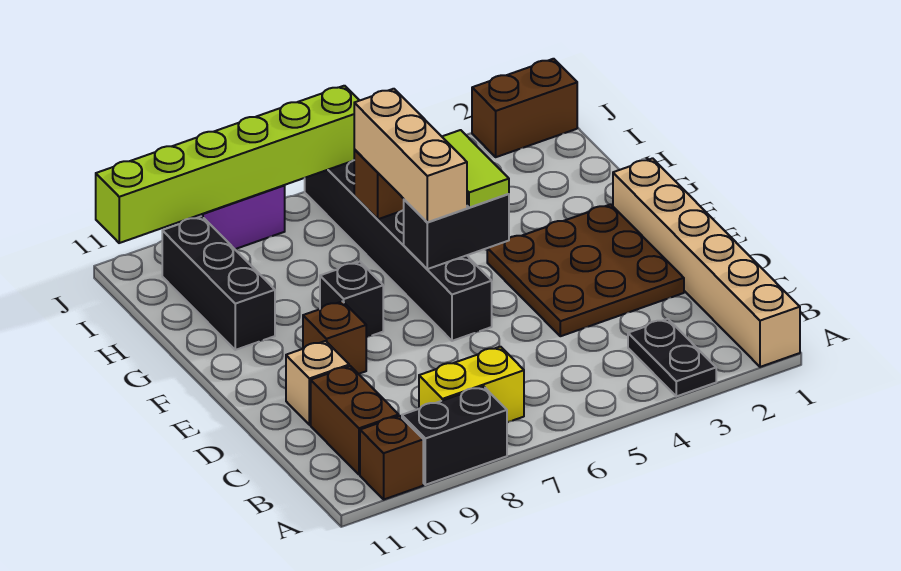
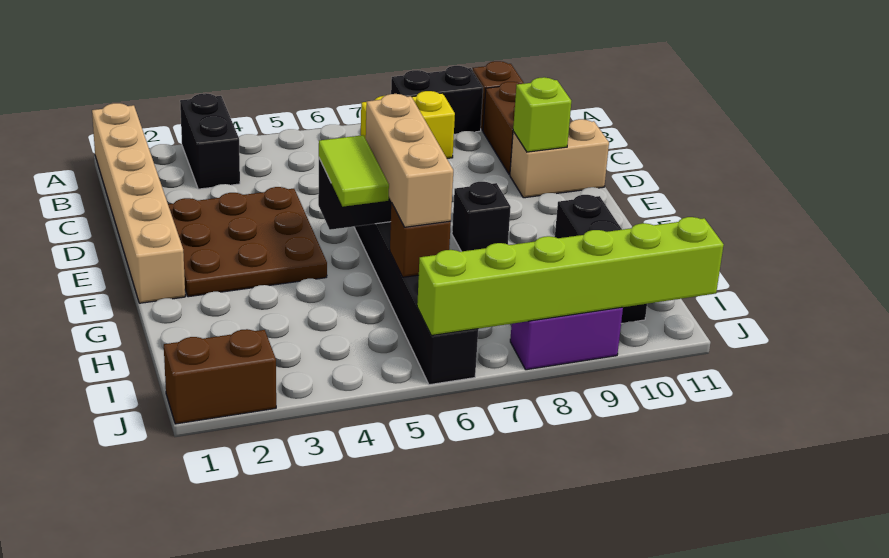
black 1x2 plate [628,319,716,396] -> black 1x2 brick [180,93,240,189]
tan 1x1 brick [286,341,349,425] -> tan 1x2 brick [510,119,609,198]
none -> lime 1x1 brick [513,77,571,152]
brown 1x1 brick [303,301,366,374] -> none

